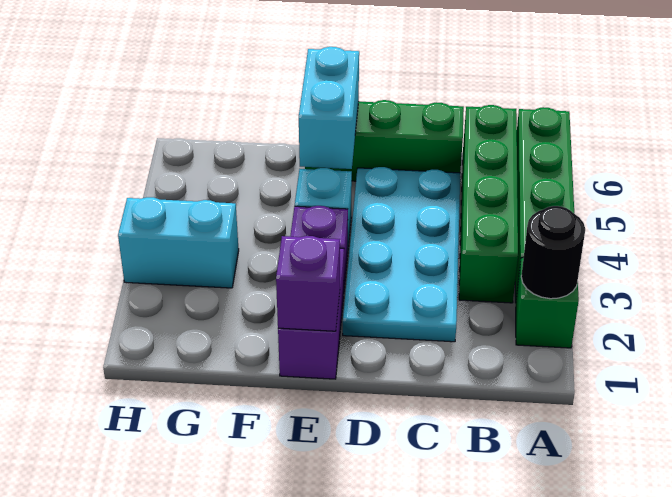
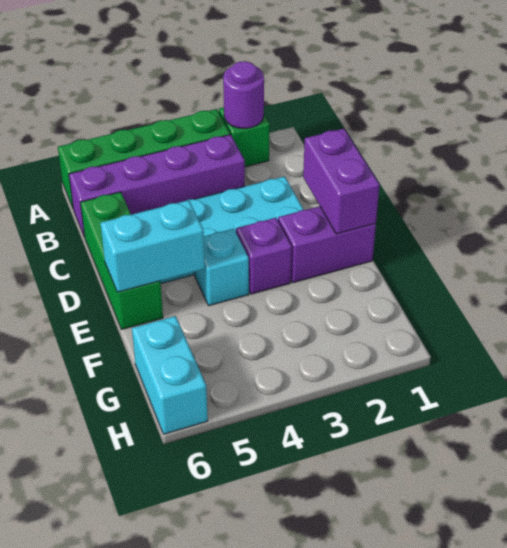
black 1x1 round brick [521,206,585,299] -> purple 1x1 round brick [223,61,264,129]
green 1x4 brick [459,105,518,303] -> purple 1x4 brick [69,135,245,237]
purple 1x1 brick [276,236,340,331] -> purple 1x2 brick [303,129,380,234]
cyan 1x2 brick [118,197,239,288] -> cyan 1x2 brick moved to [132,316,208,434]

